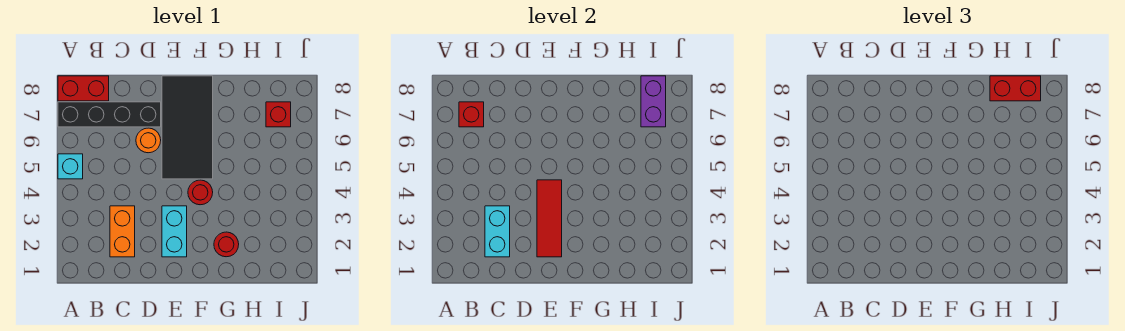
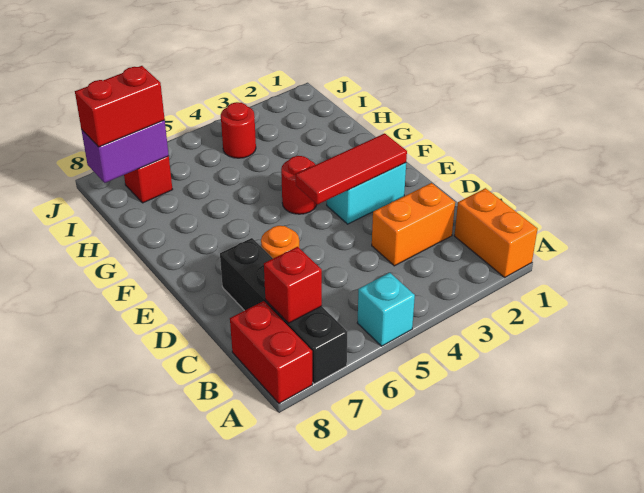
none -> orange 1x2 brick [454,188,537,277]
cyan 1x2 brick [485,206,510,257] -> none
black 2x4 tile [162,76,213,179] -> none
red 1x1 round brick [214,232,239,257] -> red 1x1 round brick moved to [221,102,256,158]
red 1x2 brick [990,76,1041,101] -> red 1x2 brick turned to [75,66,165,147]

